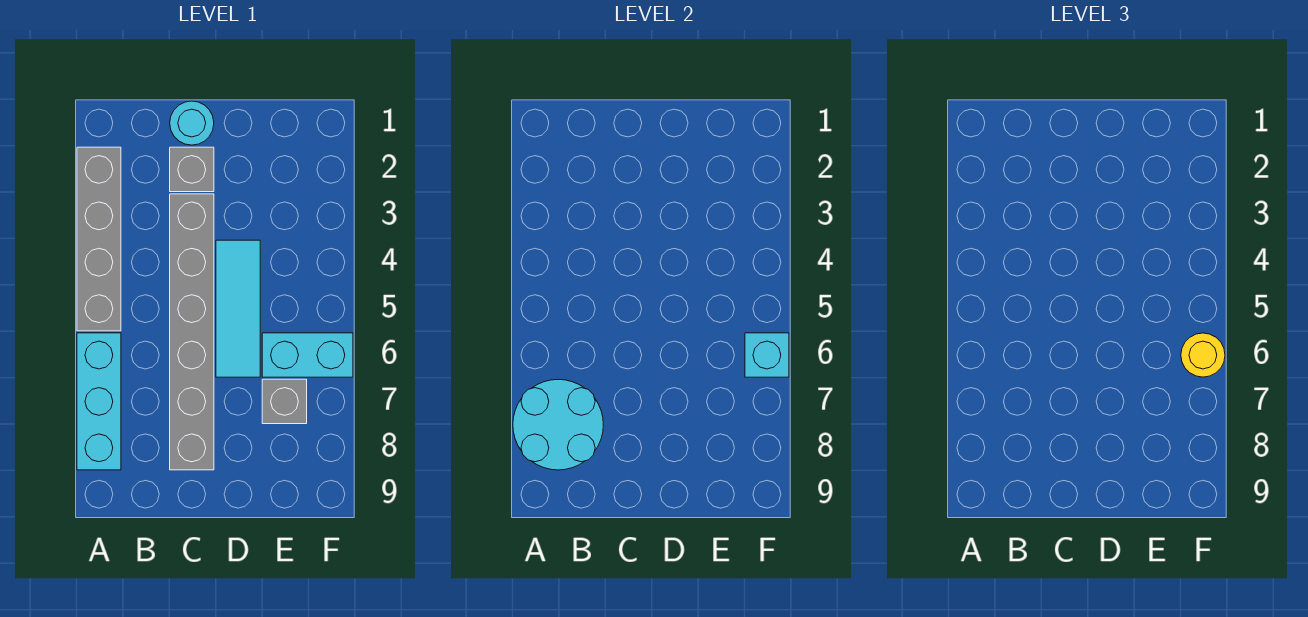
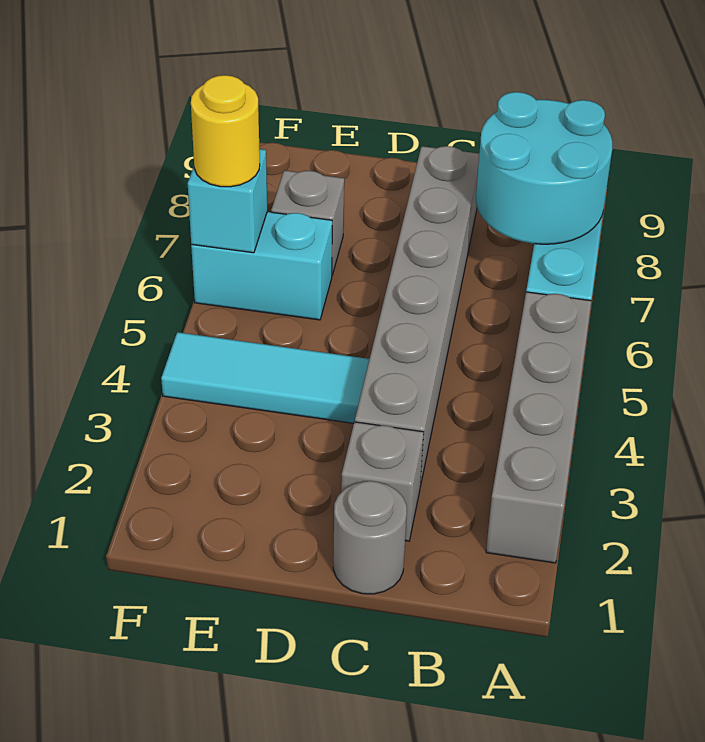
cyan 1x1 round brick [170,101,214,145] -> grey 1x1 round brick [333,481,407,594]
cyan 1x3 tile [216,240,260,377] -> cyan 1x3 tile turned to [161,332,369,423]

